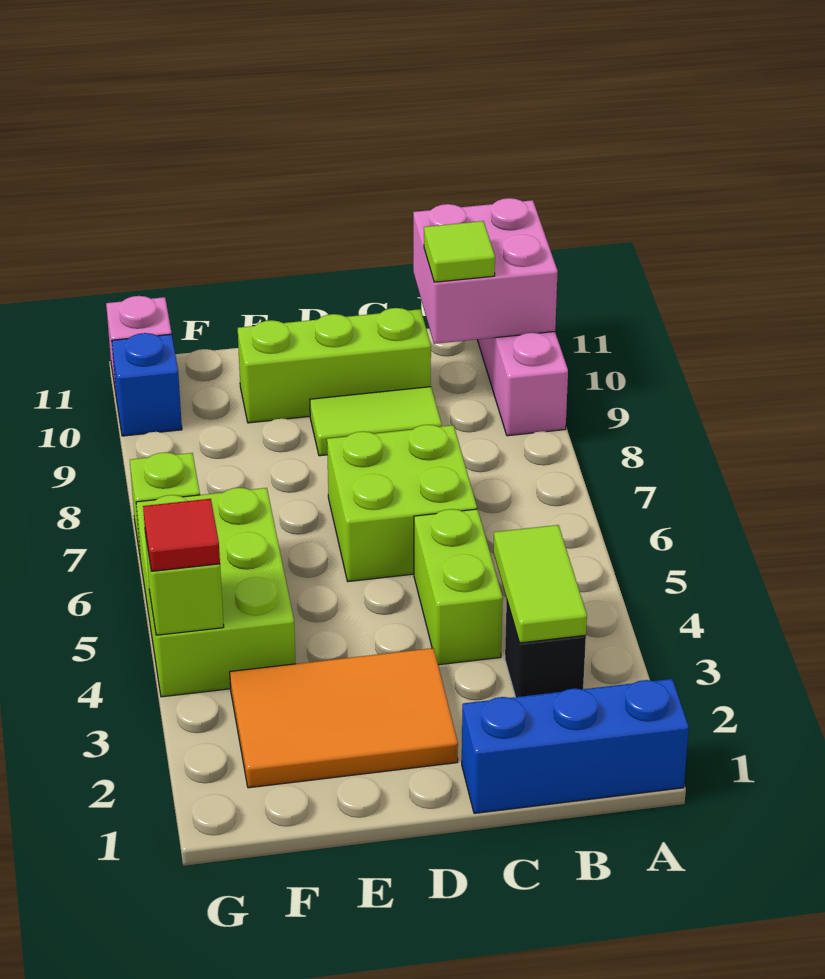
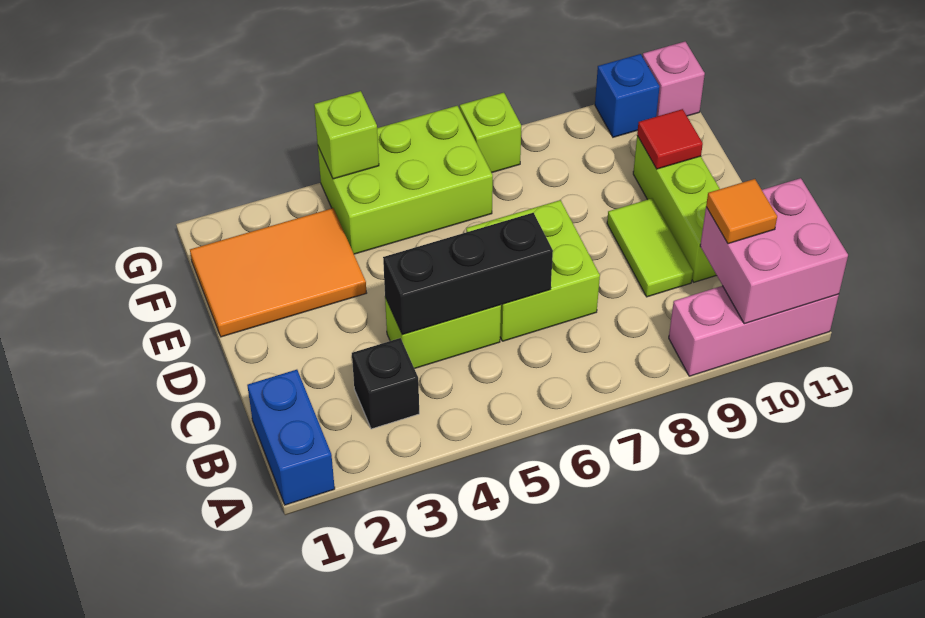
blue 1x3 brick [462,679,689,813] -> blue 1x2 brick [247,370,335,505]
lime 1x2 tile [494,525,587,643] -> none
lime 1x1 tile [424,221,495,282] -> orange 1x1 tile [706,179,777,244]
none -> black 1x3 brick [383,213,553,335]
orange 2x3 tile [230,648,458,788] -> orange 2x3 tile turned to [190,208,366,337]
red 1x1 tile [143,499,220,571] -> red 1x1 tile moved to [637,109,703,169]

